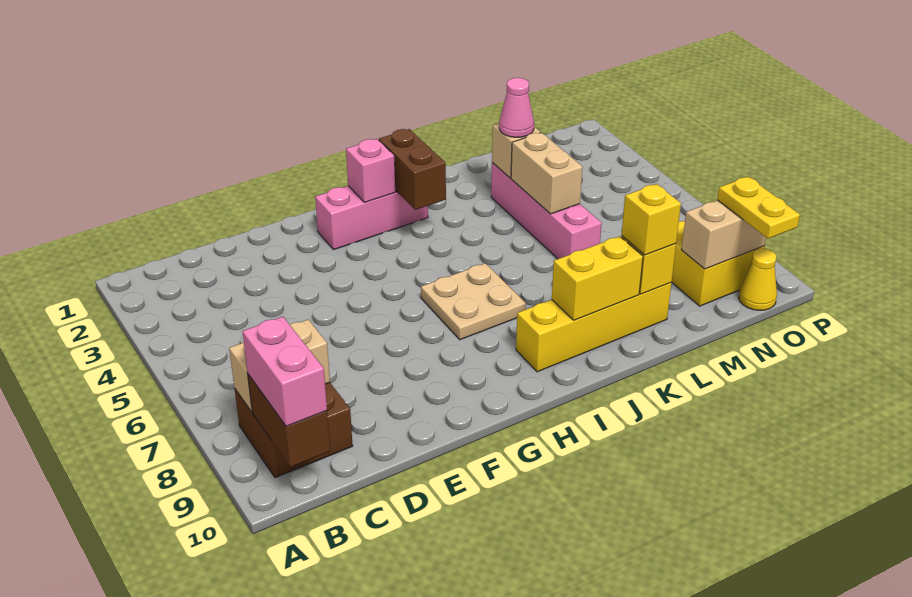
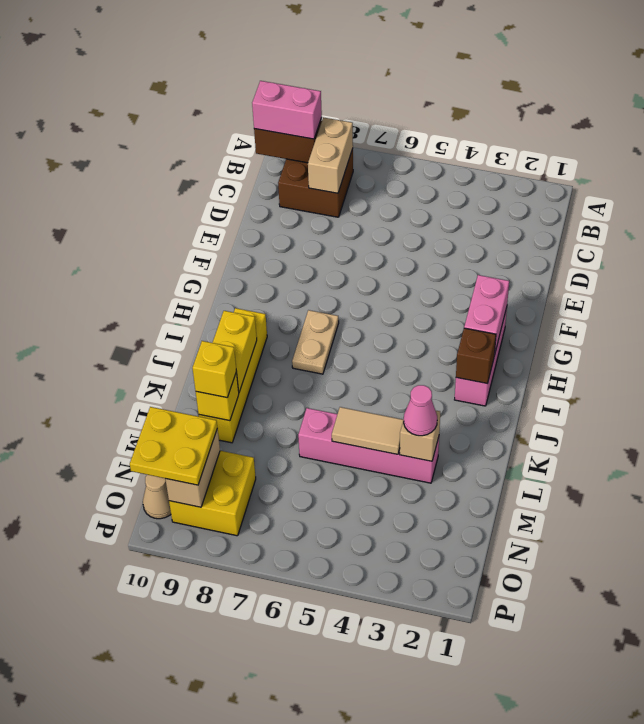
pink 1x1 brick [346,139,395,202] -> pink 1x2 brick [464,275,509,355]
tan 2x2 plate [421,263,526,340] -> tan 1x2 plate [292,310,339,374]
brown 1x2 brick [379,129,446,210] -> brown 1x1 brick [456,328,496,384]
tan 1x2 brick [511,133,582,214] -> tan 1x2 tile [332,407,403,454]
yellow 1x2 plate [717,177,800,239] -> yellow 2x2 plate [130,407,217,485]
yellow 1x1 cone [739,249,777,310] -> tan 1x1 cone [143,475,171,519]

